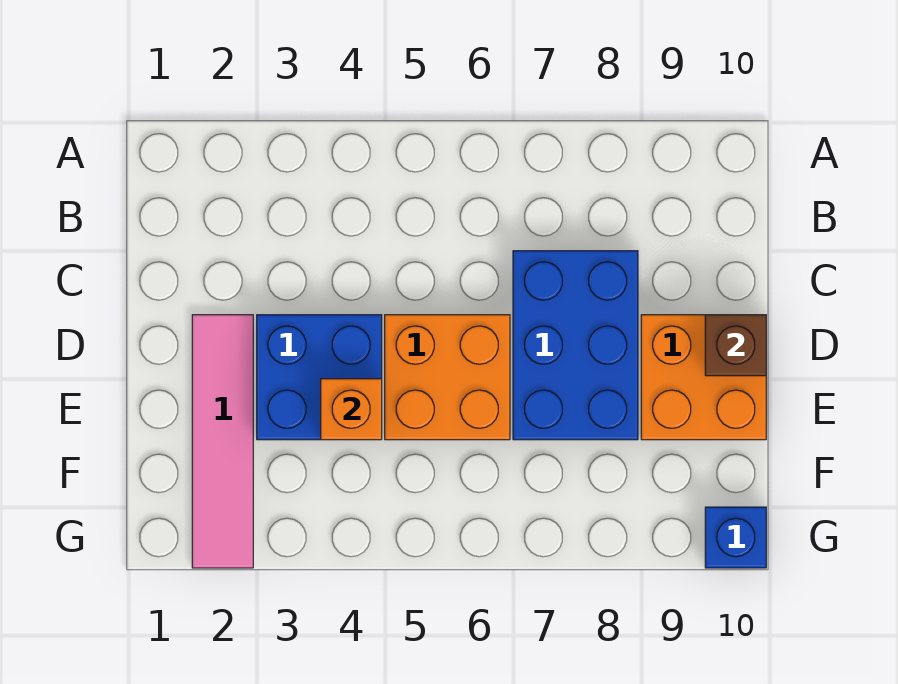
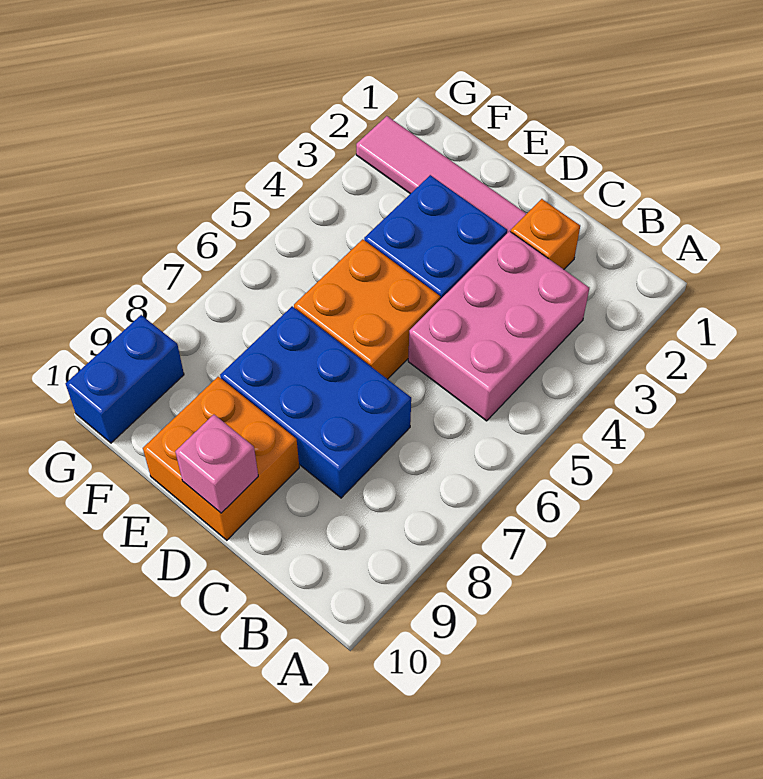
none -> pink 2x3 brick [408,231,589,421]
brown 1x1 brick [705,315,766,376] -> pink 1x1 brick [175,415,258,513]
orange 1x1 brick [321,379,382,440] -> orange 1x1 brick moved to [511,199,580,269]
blue 1x1 brick [705,507,766,568] -> blue 1x2 brick [65,315,184,443]

